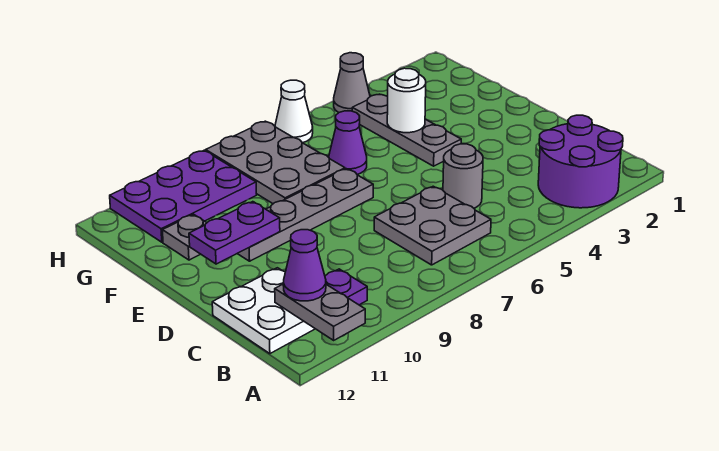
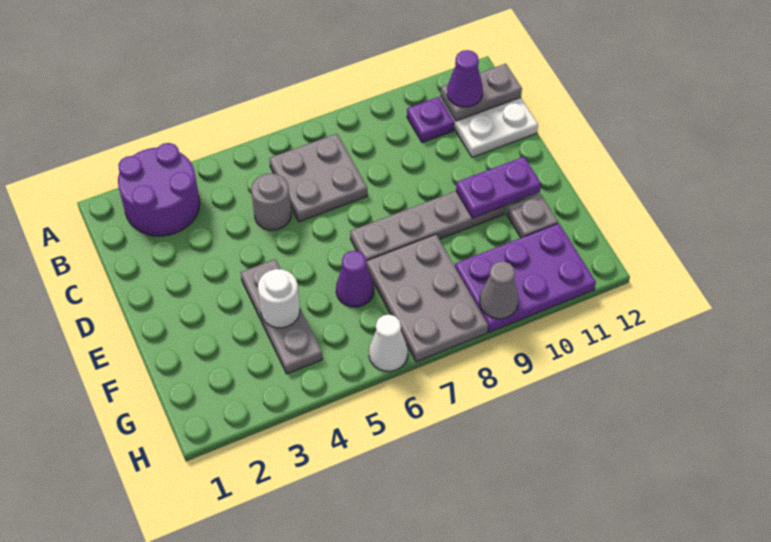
grey 1x2 plate [275,284,365,340] -> grey 1x2 plate turned to [441,64,522,121]
grey 1x1 cone [334,53,370,113] -> grey 1x1 cone moved to [480,261,518,319]

